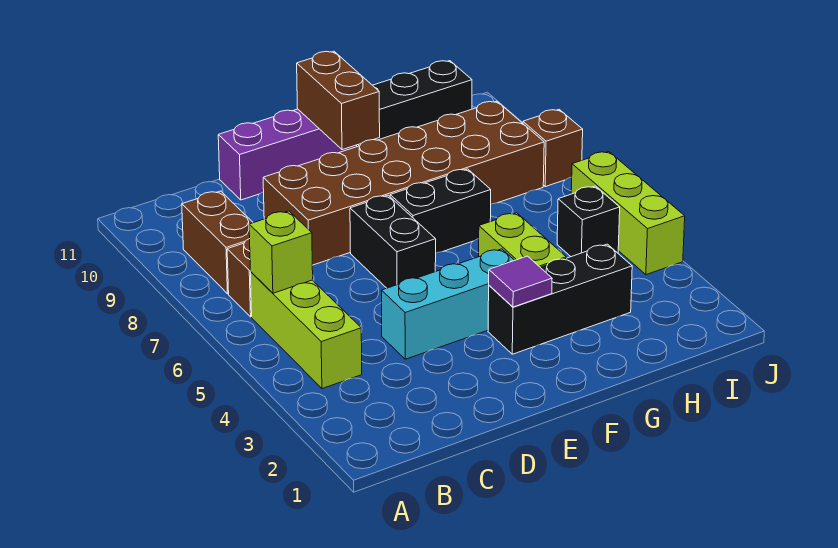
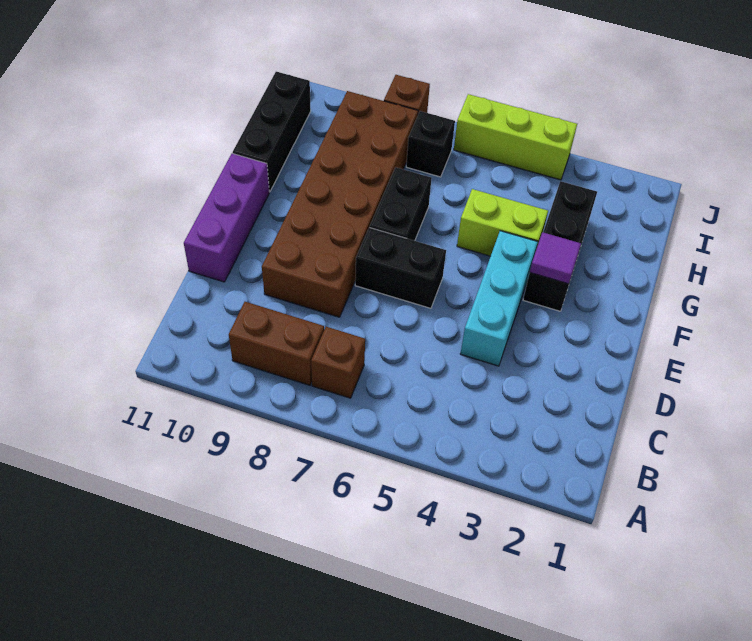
lime 1x3 brick [250,272,362,389] -> none
lime 1x1 brick [249,211,313,293] -> none
brown 1x2 brick [297,51,380,150] -> none
black 1x1 brick [557,186,620,257] -> black 1x1 brick moved to [406,111,455,177]

